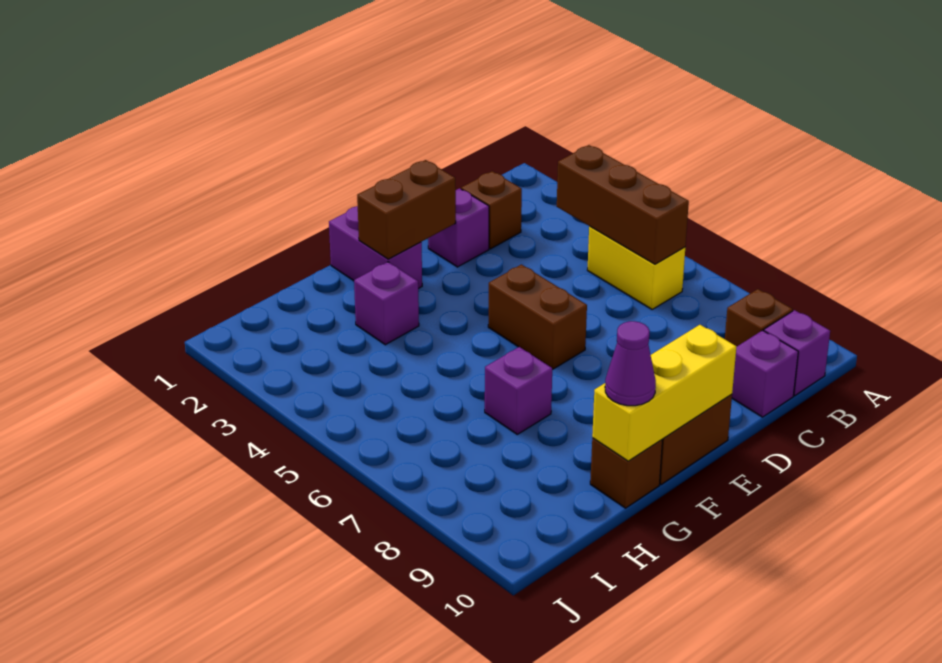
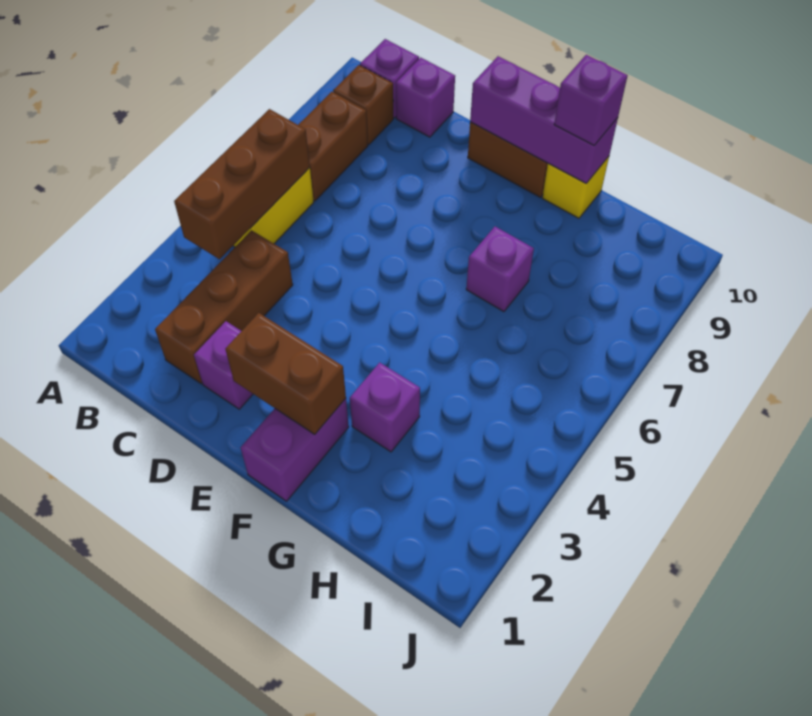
brown 1x1 brick [461,171,522,249] -> brown 1x3 brick [155,230,293,384]
brown 1x2 brick [488,264,587,369] -> brown 1x2 brick moved to [298,92,368,201]
yellow 1x3 brick [592,325,736,461] -> purple 1x3 brick [470,56,618,183]
brown 1x1 brick [590,438,662,508] -> yellow 1x1 brick [542,157,609,218]
purple 1x1 cone [605,321,656,406] -> purple 1x1 brick [554,55,628,145]

